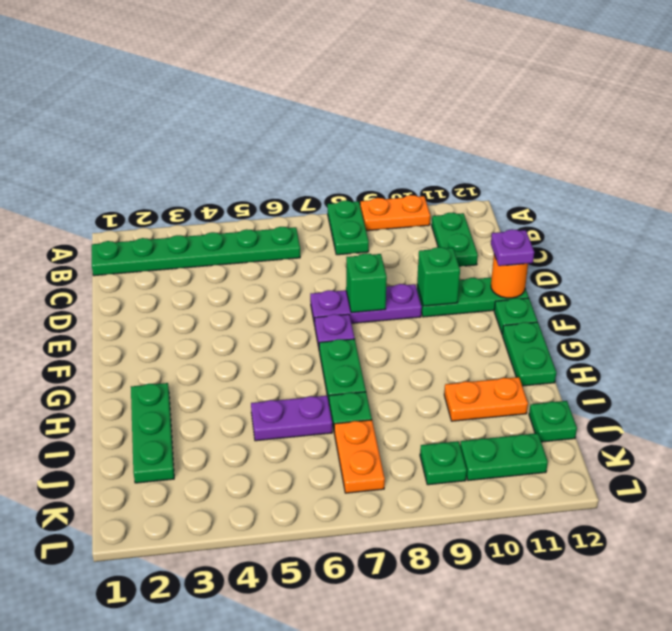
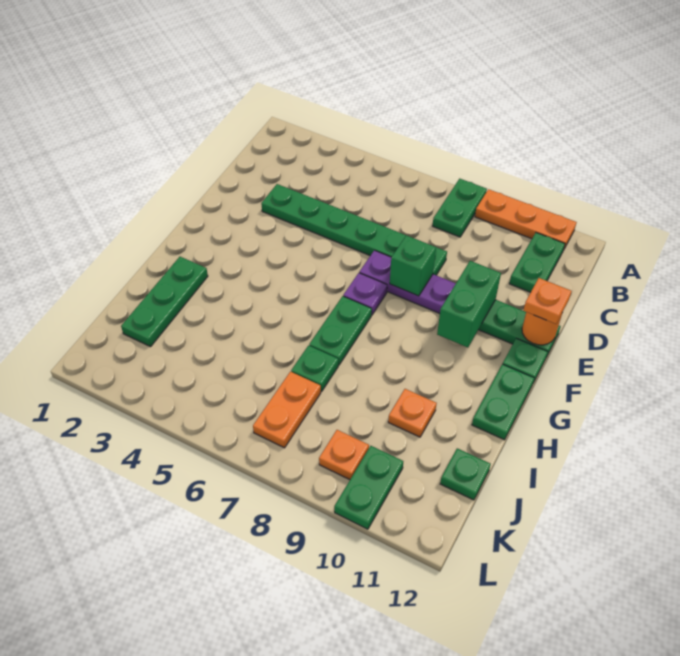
orange 1x2 plate [360,195,430,231] -> orange 1x3 plate [475,189,577,249]
green 1x6 plate [92,227,300,276] -> green 1x6 plate moved to [261,184,447,275]
green 1x1 brick [417,247,460,306] -> green 1x2 brick [437,261,501,347]
purple 1x1 plate [491,229,534,266] -> orange 1x1 plate [523,278,572,324]
purple 1x2 plate [251,396,332,441] -> none
orange 1x2 plate [444,377,528,421] -> orange 1x1 plate [388,389,437,437]
green 1x1 plate [420,441,467,485] -> orange 1x1 plate [319,430,369,480]
green 1x2 plate [460,433,548,481] -> green 1x2 plate turned to [334,446,403,529]

